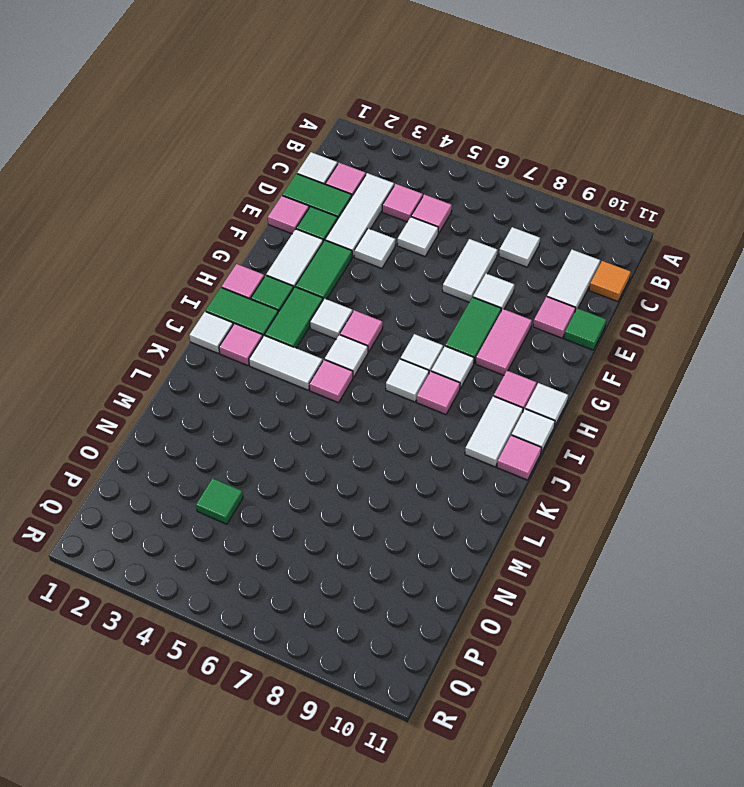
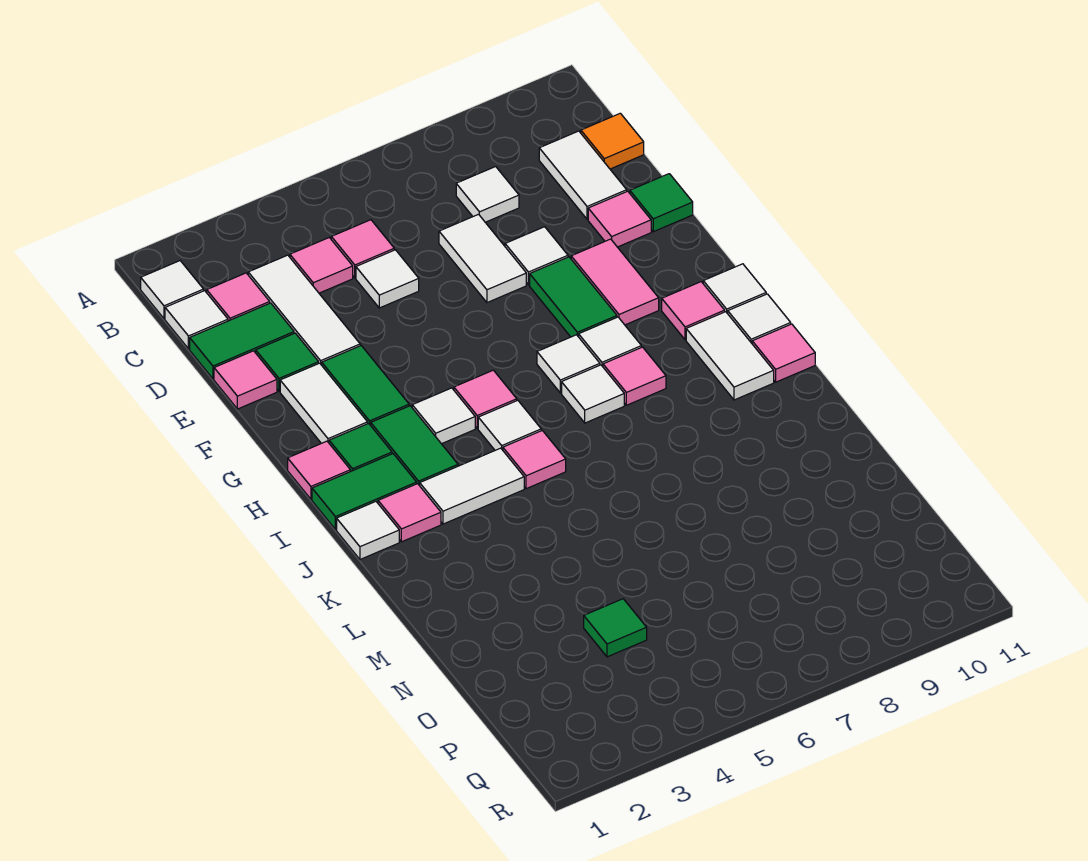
white 1x1 tile [354,229,396,268] -> white 1x1 tile moved to [141,261,204,319]

